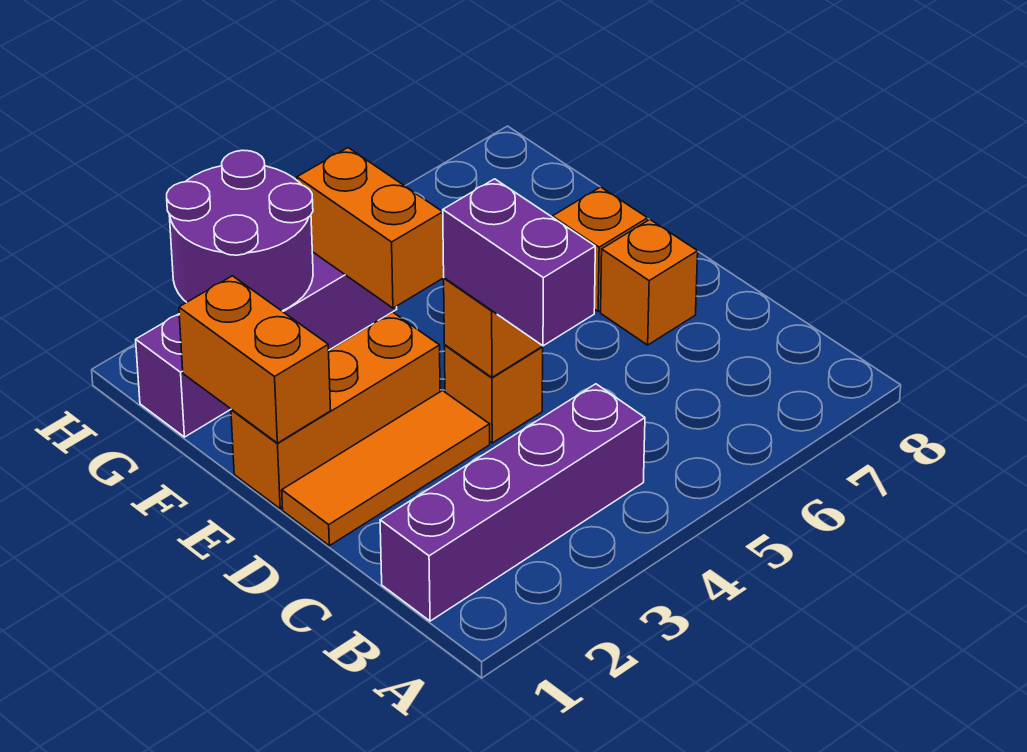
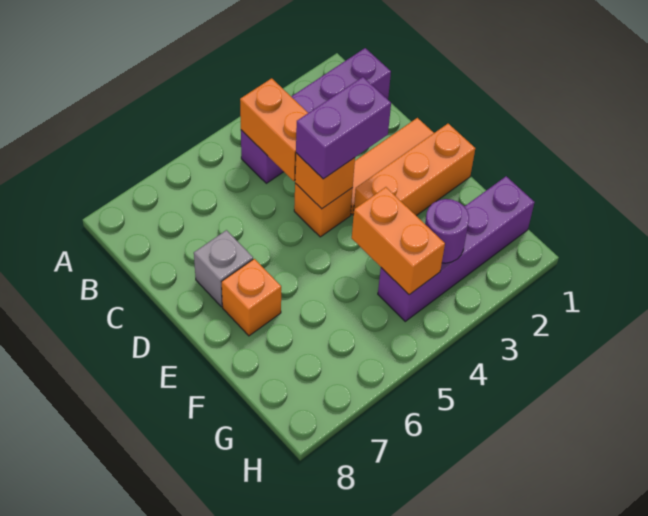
purple 1x2 brick [443,179,595,346] -> purple 1x2 brick turned to [296,77,391,179]
orange 1x1 brick [601,220,698,345] -> grey 1x1 brick [194,230,253,307]
orange 1x2 brick [179,276,331,443] -> orange 1x2 brick moved to [240,78,308,181]
purple 2x2 round brick [167,150,313,311] -> purple 1x1 round brick [425,199,469,263]

